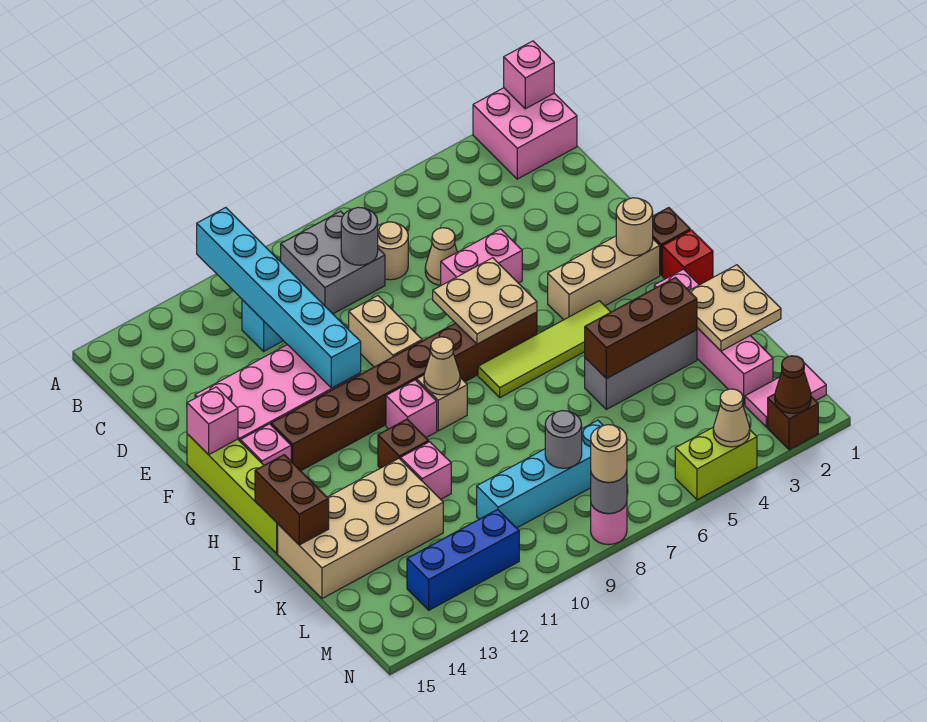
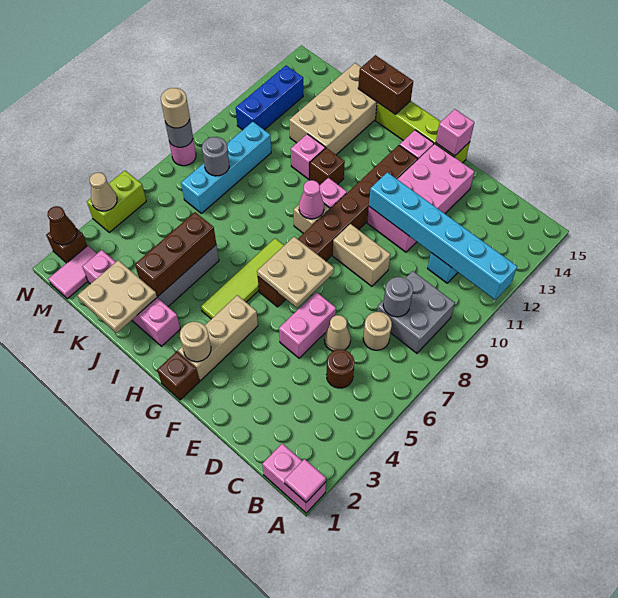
pink 2x2 brick [473,88,577,179] -> pink 1x2 brick [262,444,326,513]
pink 1x1 brick [504,41,554,109] -> pink 1x1 tile [284,459,326,502]
none -> brown 1x1 round brick [327,350,354,388]
red 1x1 brick [662,230,713,285] -> none
tan 1x1 cone [424,337,460,395] -> pink 1x1 cone [299,180,324,219]

